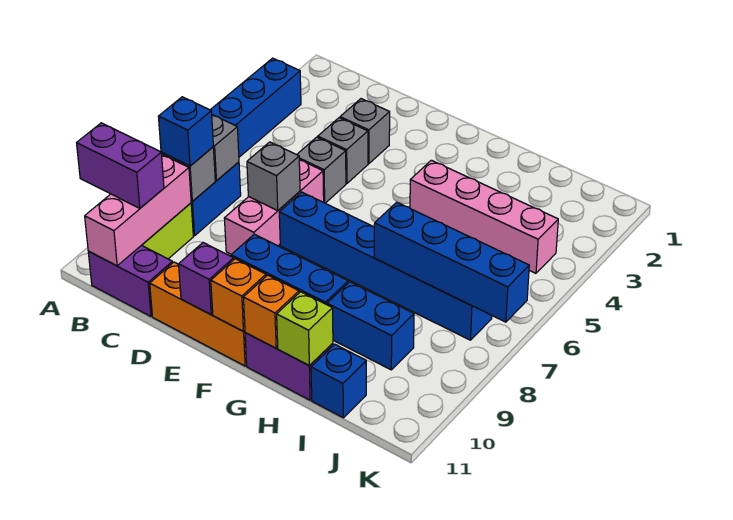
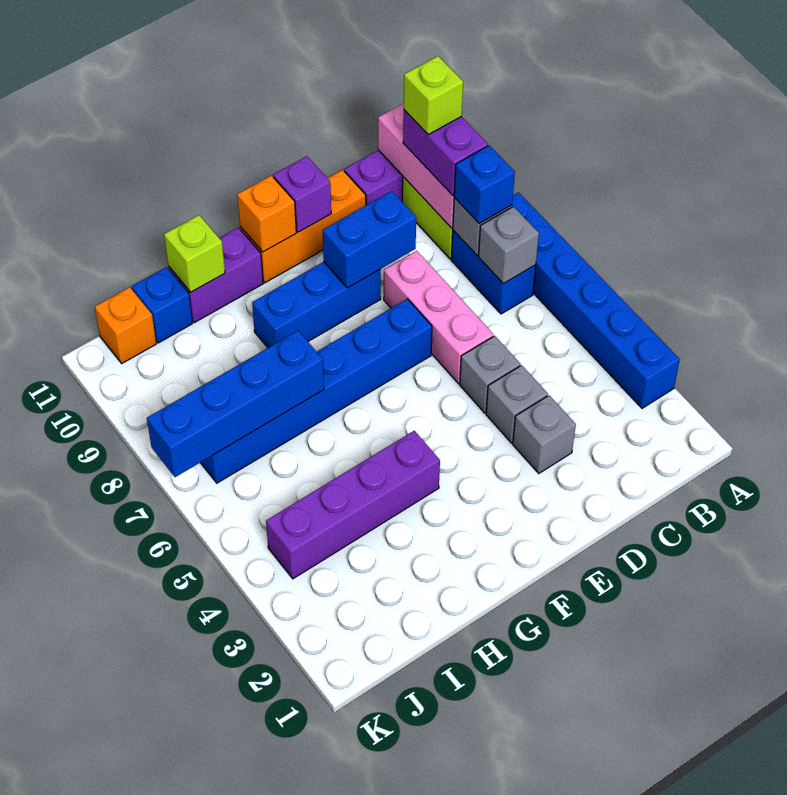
purple 1x2 brick [77,123,164,208] -> purple 1x2 brick turned to [403,110,488,196]
none -> lime 1x1 brick [404,56,463,135]
grey 1x1 brick [247,142,300,210] -> none
pink 1x4 brick [410,160,558,273] -> purple 1x4 brick [266,431,440,579]
orange 1x1 brick [243,275,299,348] -> orange 1x1 brick moved to [95,287,156,363]
blue 1x2 brick [327,282,414,370] -> blue 1x2 brick moved to [323,191,416,288]

